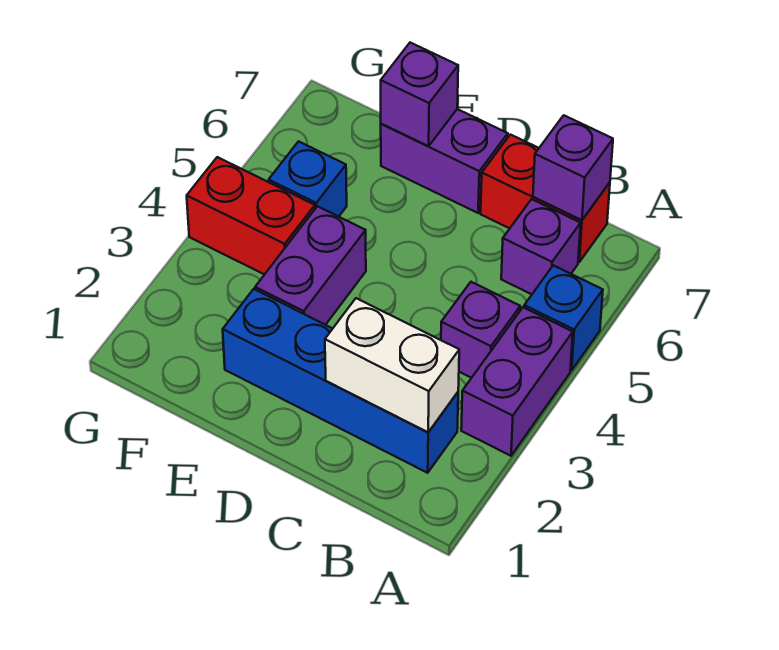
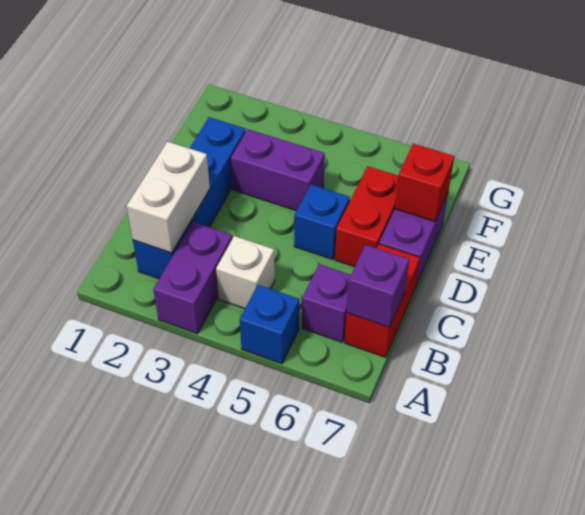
purple 1x2 brick [461,307,573,456] -> purple 1x2 brick turned to [153,222,232,334]
purple 1x1 brick [441,282,520,378] -> white 1x1 brick [216,236,275,308]
purple 1x1 brick [381,43,458,146] -> red 1x1 brick [395,144,454,221]
red 1x2 brick [187,157,315,275] -> red 1x2 brick moved to [335,166,398,267]
blue 1x1 brick [269,141,347,217] -> blue 1x1 brick moved to [294,185,350,259]

